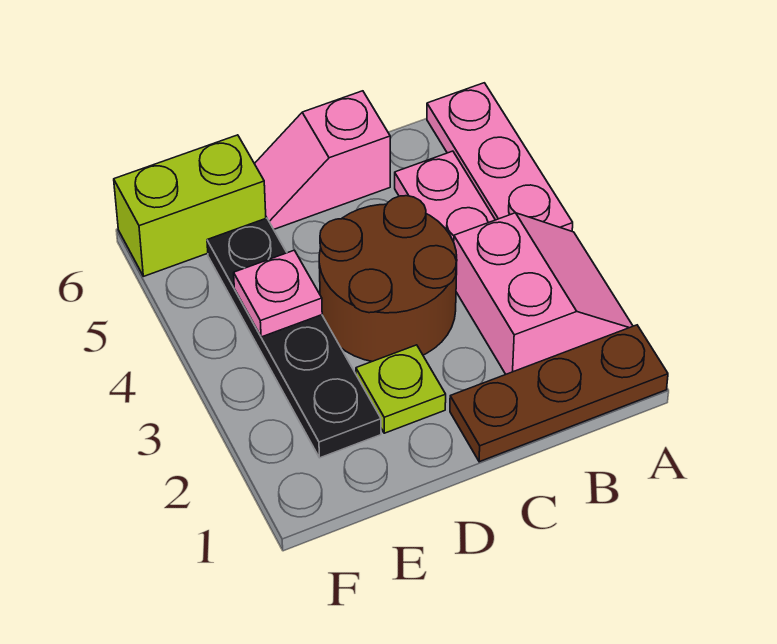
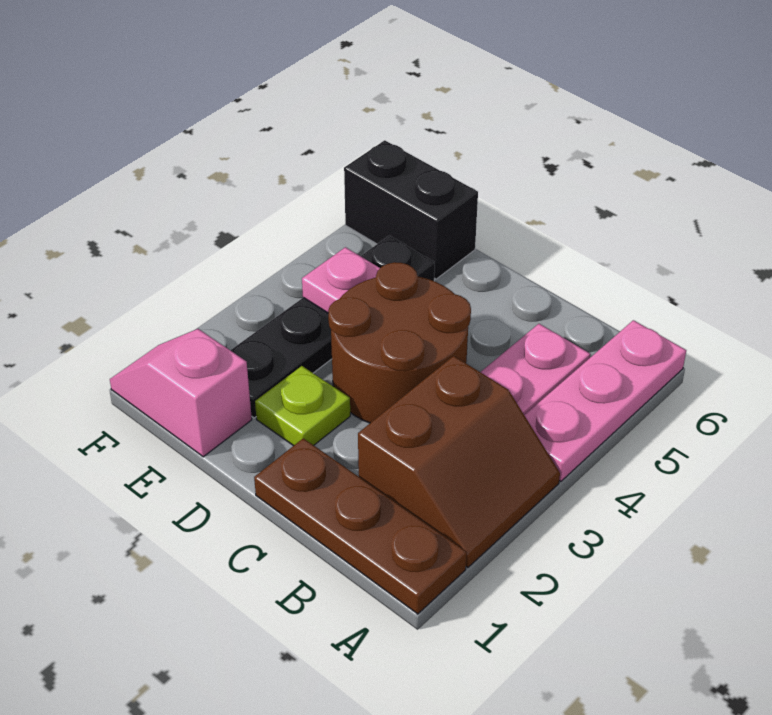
pink 2x2 slope [454,213,633,374] -> brown 2x2 slope [358,356,560,567]
pink 1x2 slope [255,91,390,229] -> pink 1x2 slope moved to [110,329,252,457]
lime 1x2 brick [114,135,266,276] -> black 1x2 brick [344,140,478,279]

